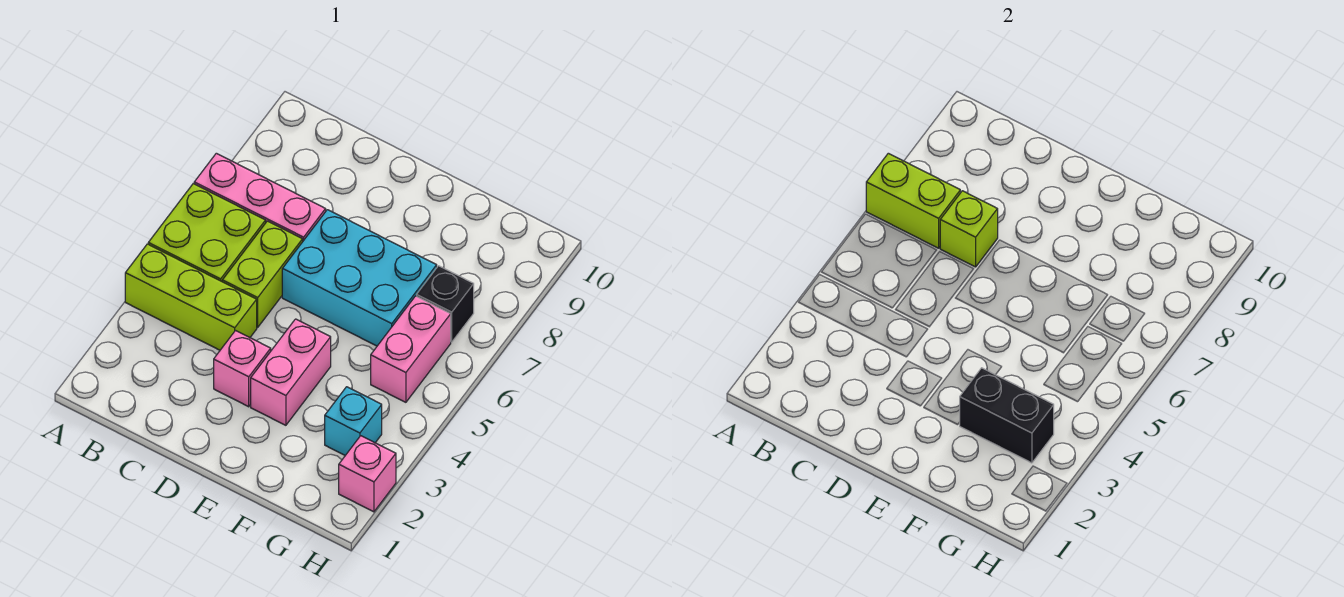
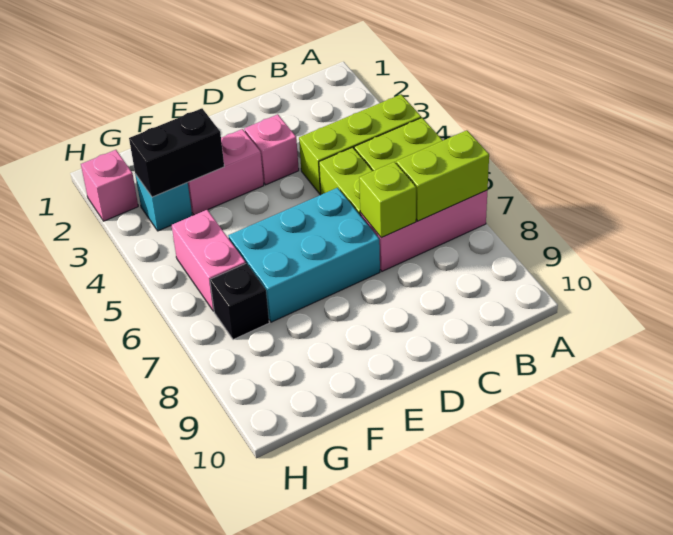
pink 1x2 brick [251,319,331,425] -> pink 1x2 brick turned to [188,129,264,215]

